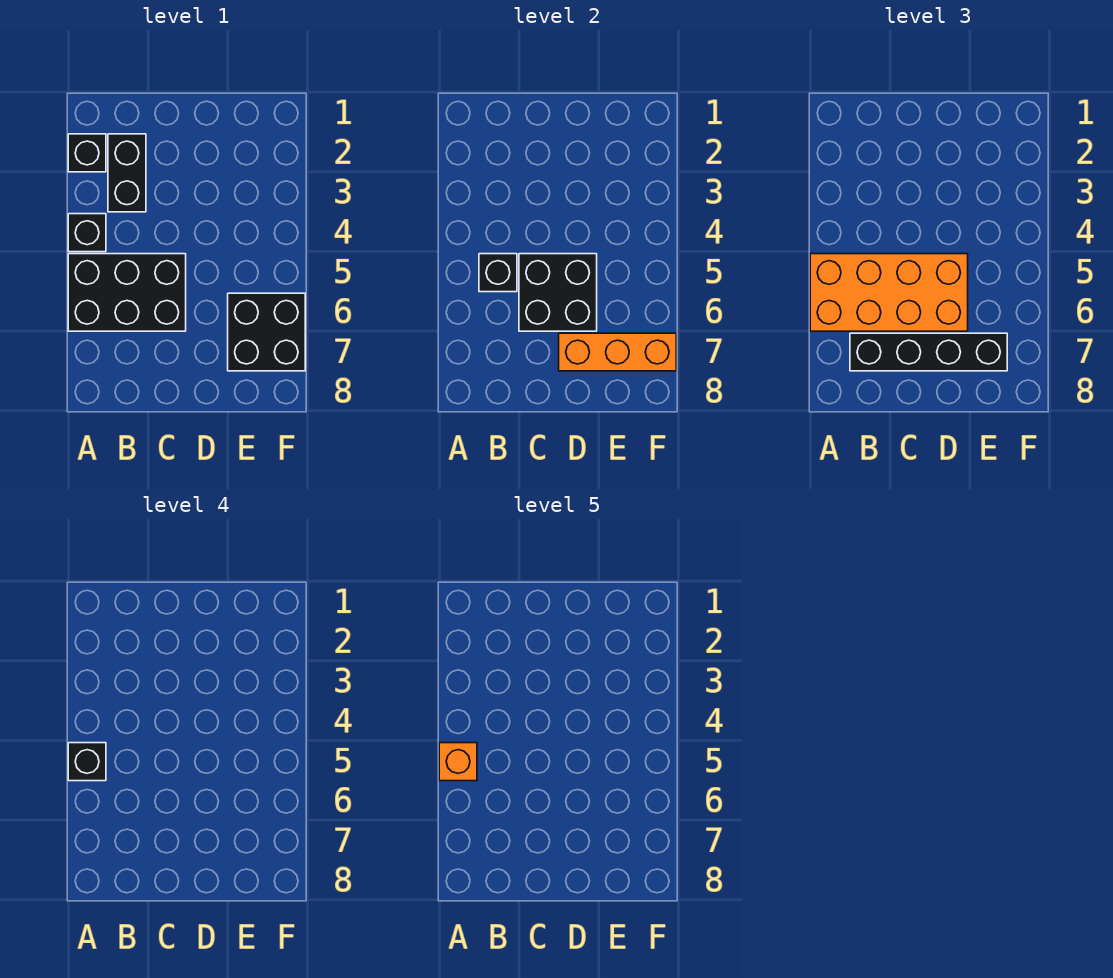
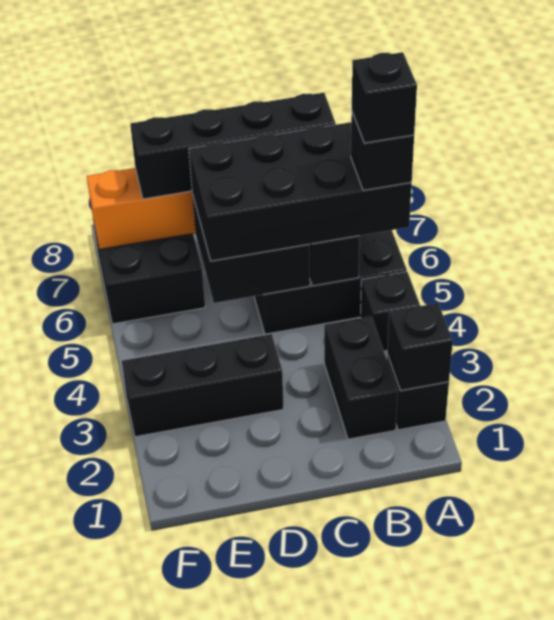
none -> black 1x1 brick [387,303,453,391]
orange 2x4 brick [810,254,968,331] -> black 2x4 brick [189,122,412,261]
orange 1x1 brick [439,743,477,781] -> black 1x1 brick [352,52,417,143]
none -> black 1x3 brick [122,334,284,437]

